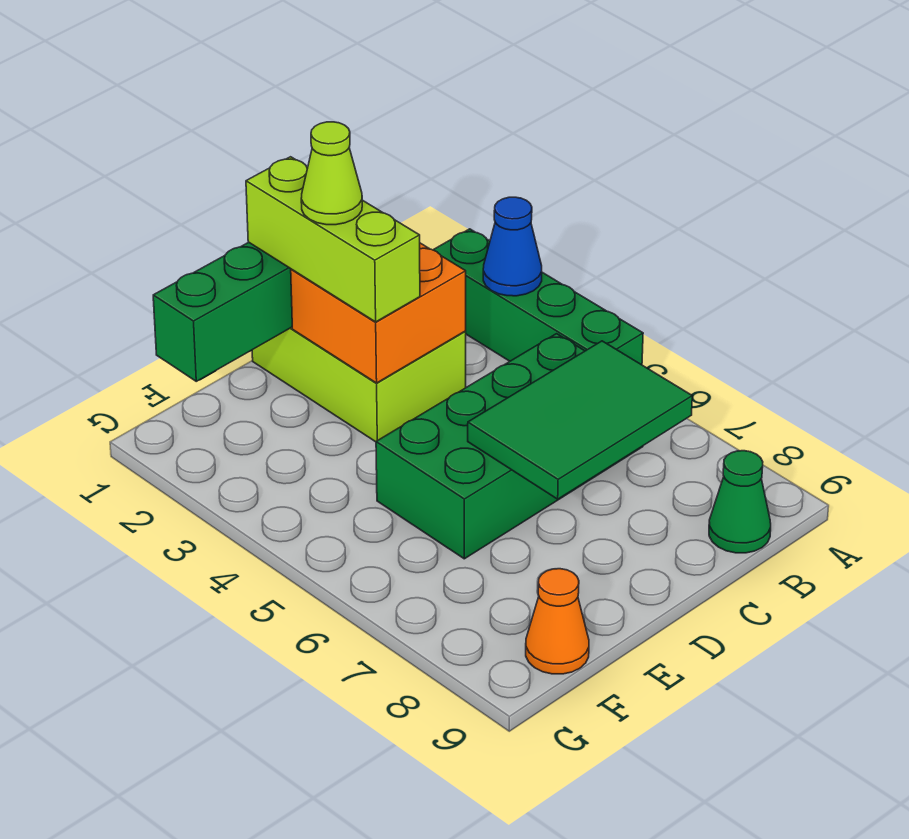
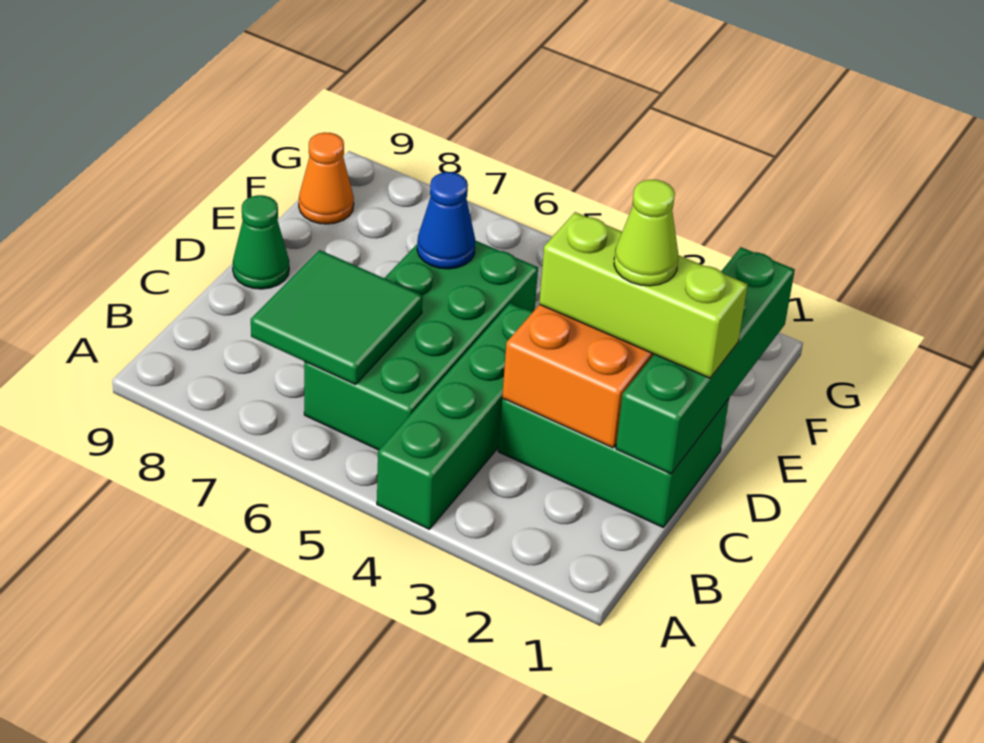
green 1x4 brick [434,229,643,365] -> green 1x4 brick turned to [377,303,533,529]
blue 1x1 cone [483,197,542,296] -> blue 1x1 cone moved to [417,172,475,269]
green 2x3 tile [468,341,692,499] -> green 2x2 tile [251,250,423,385]
green 1x1 cone [709,451,771,553] -> green 1x1 cone moved to [233,195,289,289]
lime 2x3 brick [252,327,466,442] -> green 2x3 brick [498,399,729,528]

